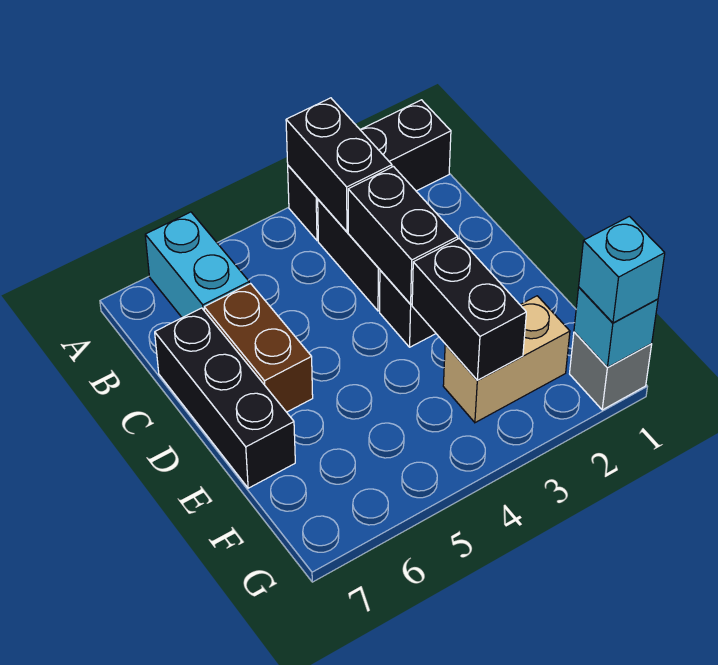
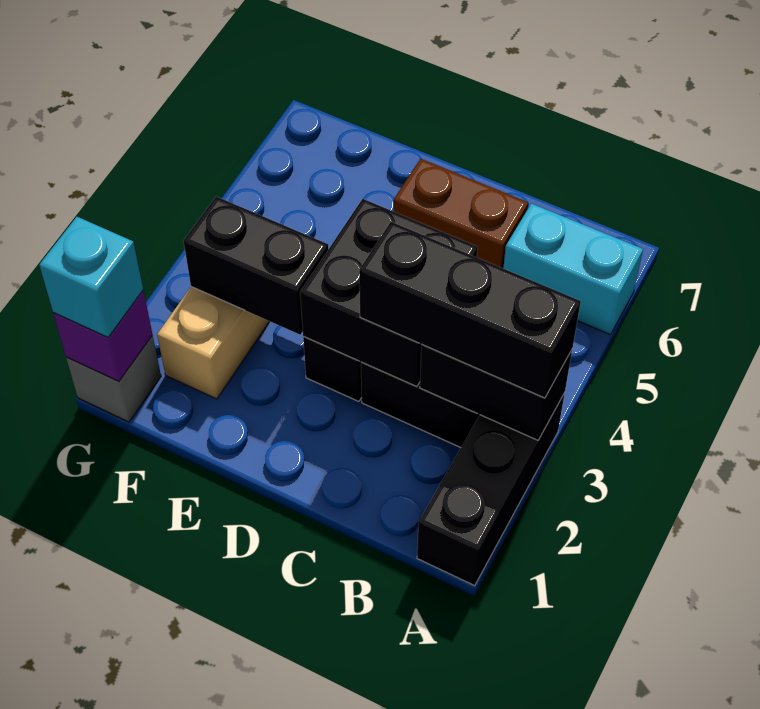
black 1x2 brick [348,167,458,304] -> black 2x2 brick [300,199,478,387]
black 1x3 brick [155,308,295,488] -> black 1x3 brick moved to [359,222,581,398]
cyan 1x1 brick [574,288,658,368] -> purple 1x1 brick [53,291,153,382]

